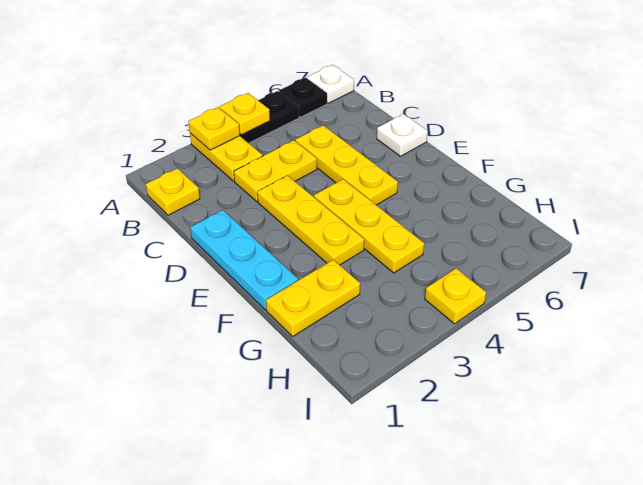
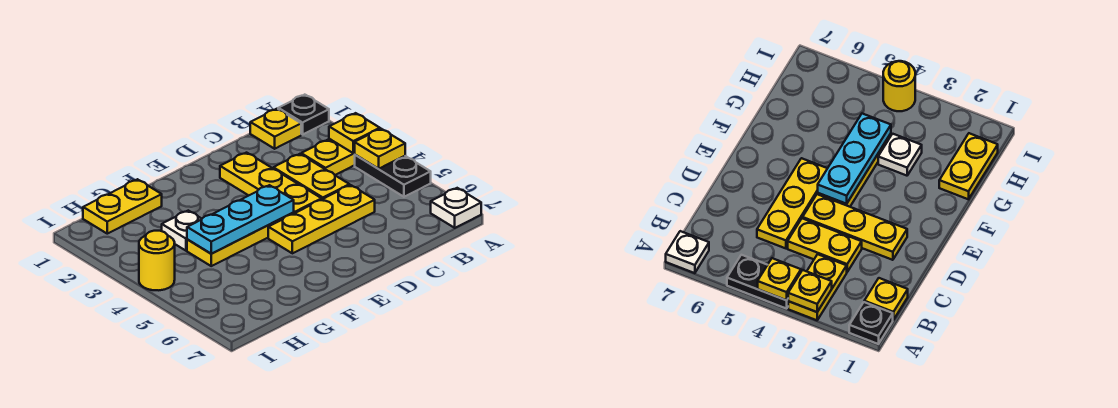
black 1x1 plate [279,78,327,117] -> black 1x1 plate moved to [278,95,329,135]
cyan 1x3 plate [190,210,298,310] -> cyan 1x3 plate moved to [187,185,294,254]
yellow 1x3 plate [257,176,364,265] -> yellow 1x3 plate turned to [220,153,322,213]
white 1x1 plate [377,114,428,156] -> white 1x1 plate moved to [162,211,202,251]
yellow 1x2 plate [266,260,360,336] -> yellow 1x2 plate turned to [83,179,162,234]
yellow 1x1 plate [425,269,486,324] -> yellow 1x1 round brick [139,231,175,290]

